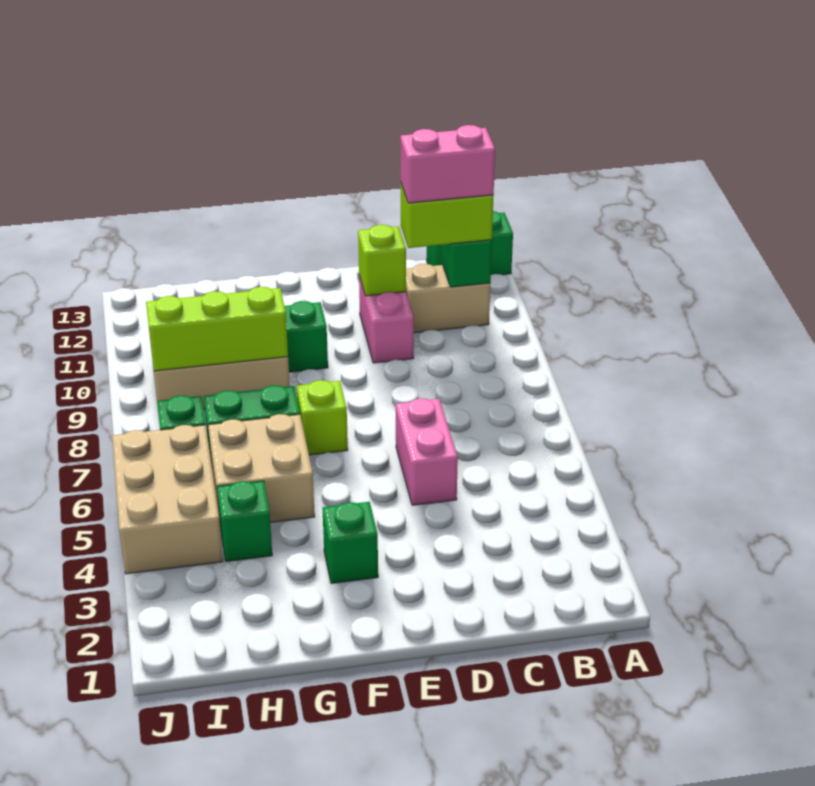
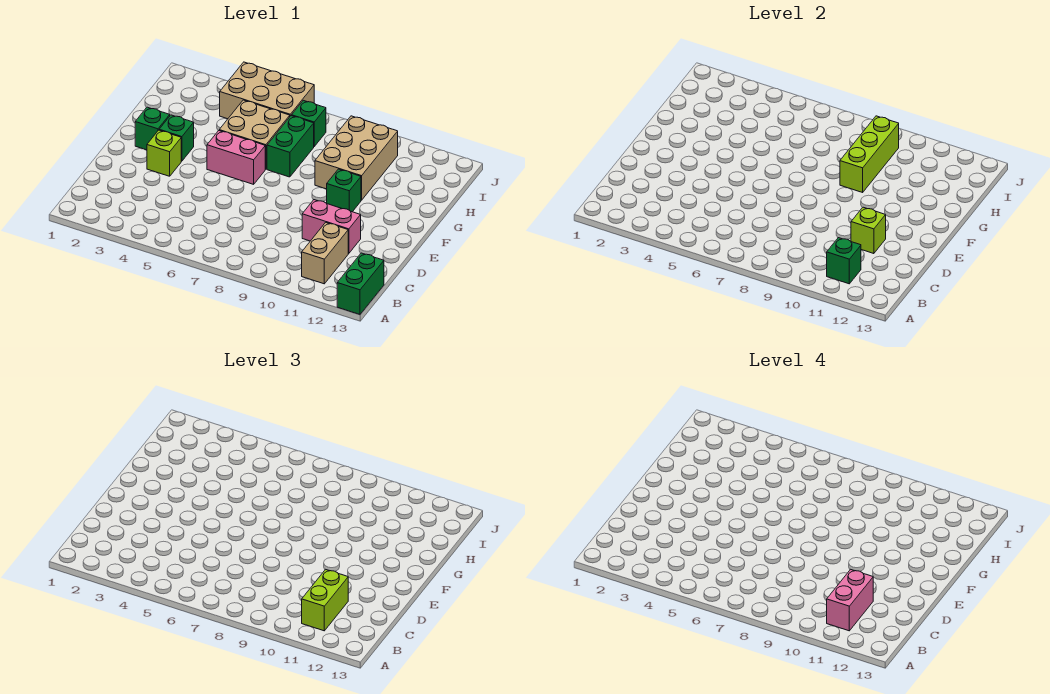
pink 1x2 brick [396,398,458,505] -> pink 1x2 brick moved to [207,131,265,184]
lime 1x1 brick [296,380,348,455] -> lime 1x1 brick moved to [147,130,181,176]
green 1x1 brick [217,481,272,561] -> green 1x1 brick moved to [135,107,170,150]

